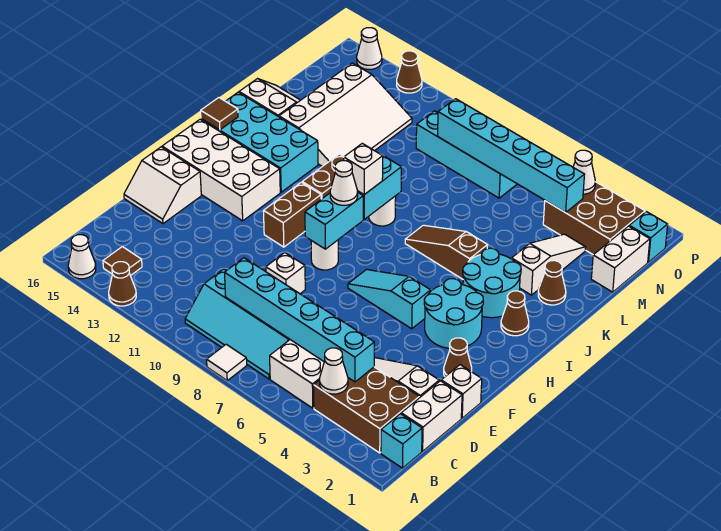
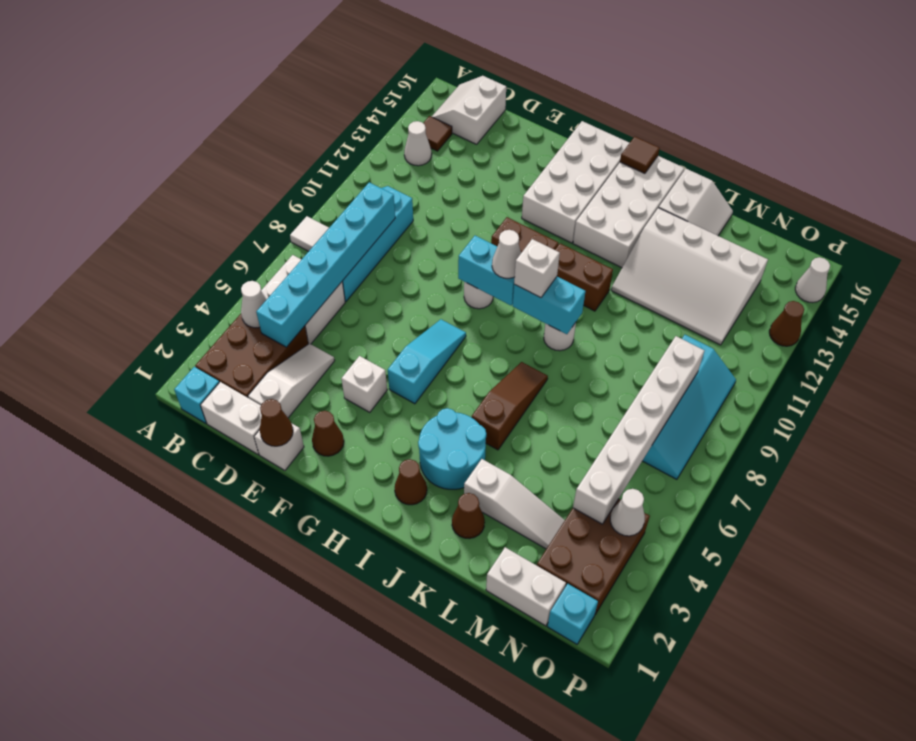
brown 1x1 cone [109,262,136,306] -> brown 1x1 cone moved to [260,399,293,446]
white 1x1 cone [68,235,96,279] -> white 1x1 cone moved to [404,121,432,166]
white 1x1 brick [266,253,305,294] -> white 1x1 brick moved to [341,356,387,412]
white 2x2 slope [124,147,201,224] -> white 2x2 slope moved to [432,76,506,144]
cyan 2x2 round brick [424,279,483,348] -> none
cyan 2x4 brick [201,92,318,192] -> white 2x4 brick [573,156,684,268]
cyan 1x6 brick [438,99,585,213] -> white 1x6 brick [573,336,704,524]

